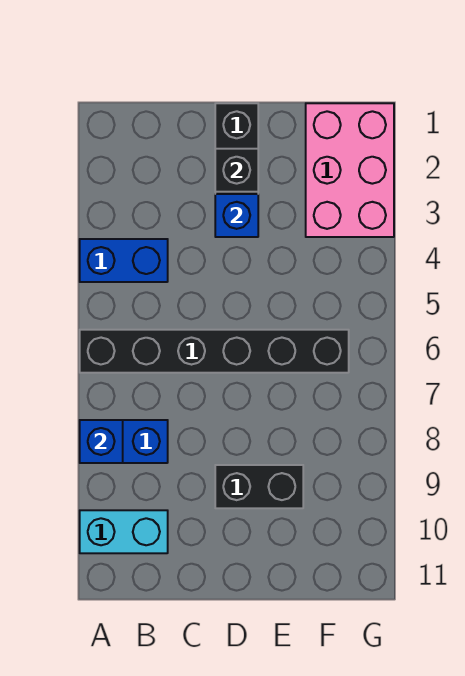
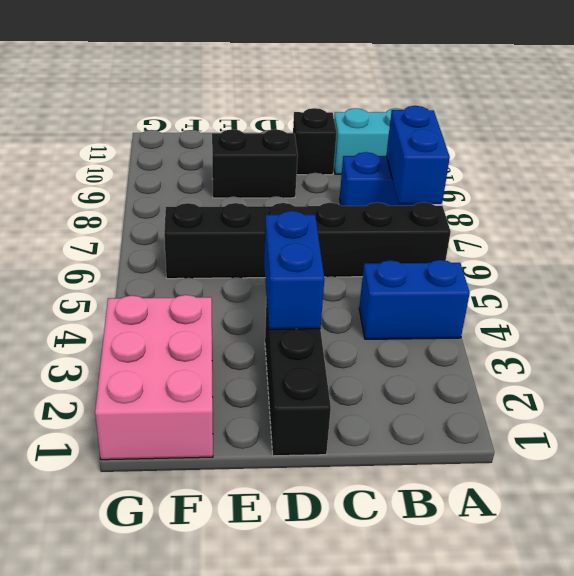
blue 1x1 brick [80,420,123,463] -> blue 1x2 brick [386,106,450,204]
black 1x1 brick [215,149,258,192] -> black 1x1 brick moved to [293,108,337,175]
blue 1x1 brick [215,194,258,237] -> blue 1x2 brick [264,211,324,329]

